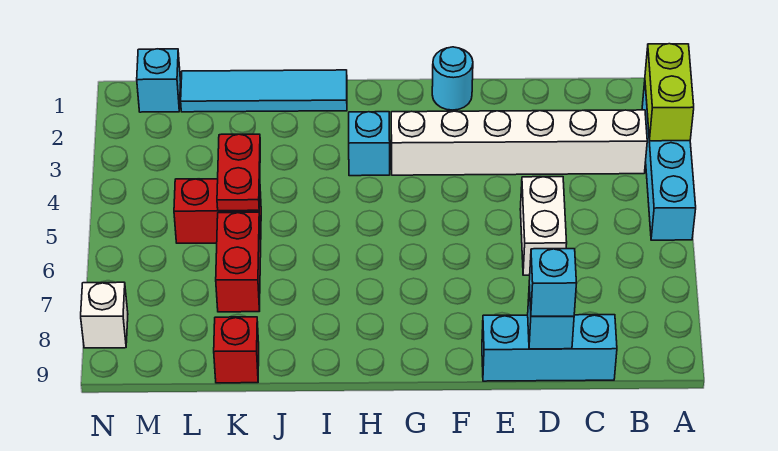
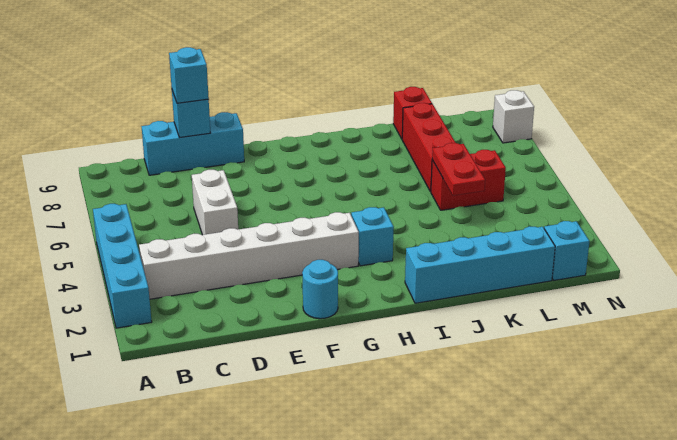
lime 1x2 brick [645,44,694,141] -> none
cyan 1x4 tile [181,70,347,112] -> cyan 1x4 brick [405,226,555,303]
red 1x2 brick [216,212,261,312] -> red 1x3 brick [402,103,456,192]

